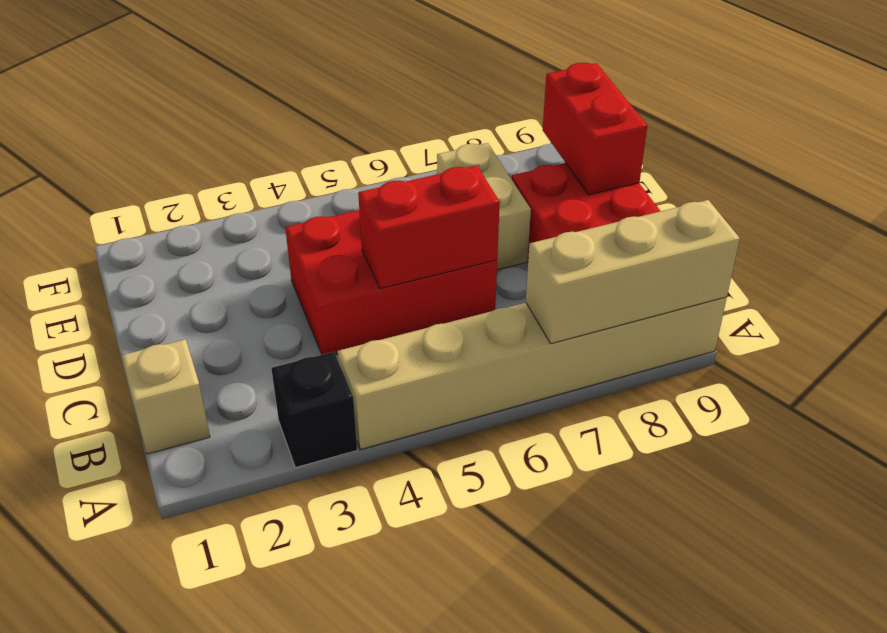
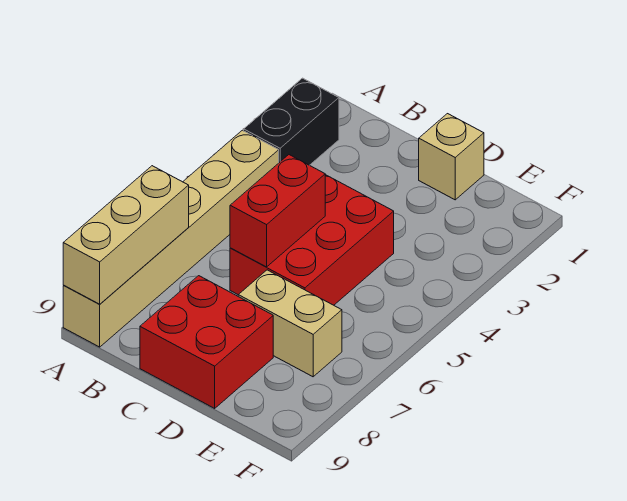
black 1x1 brick [271,352,357,468] -> black 1x2 brick [244,78,339,165]
tan 1x1 brick [122,339,210,454] -> tan 1x1 brick moved to [419,114,484,200]
red 1x2 brick [543,63,647,195] -> none

